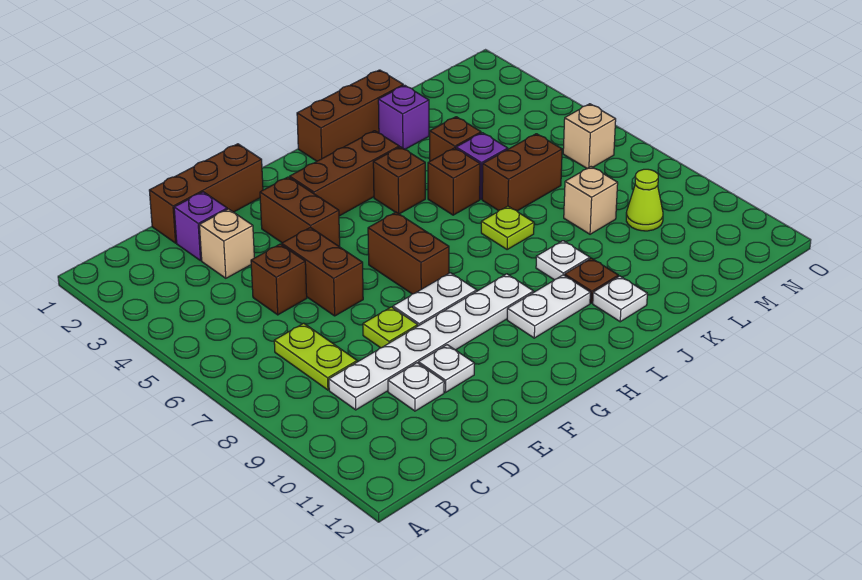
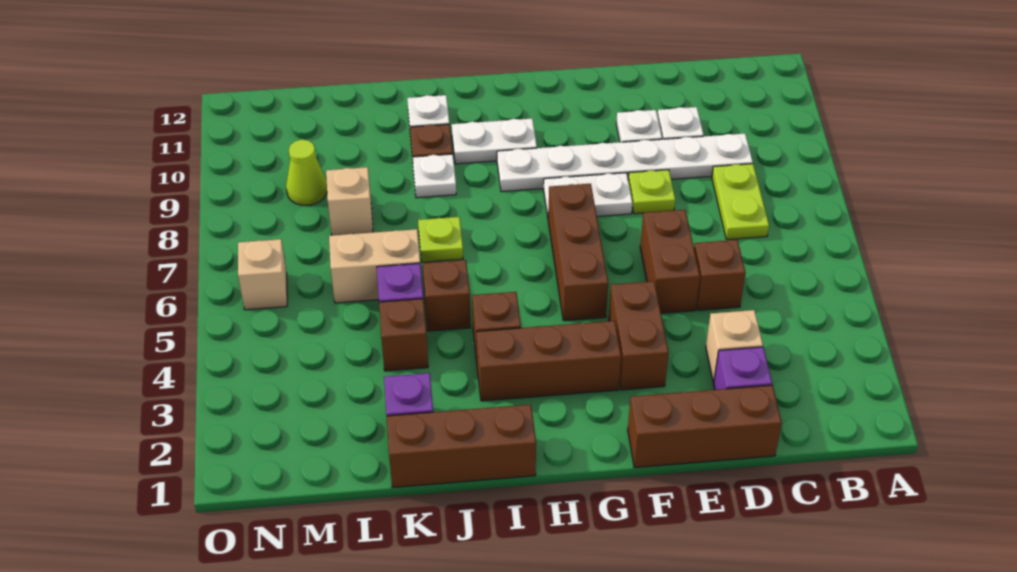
brown 1x2 brick [368,212,449,294] -> brown 1x3 brick [548,184,608,321]
brown 1x2 brick [482,134,562,211] -> tan 1x2 brick [329,229,420,303]

